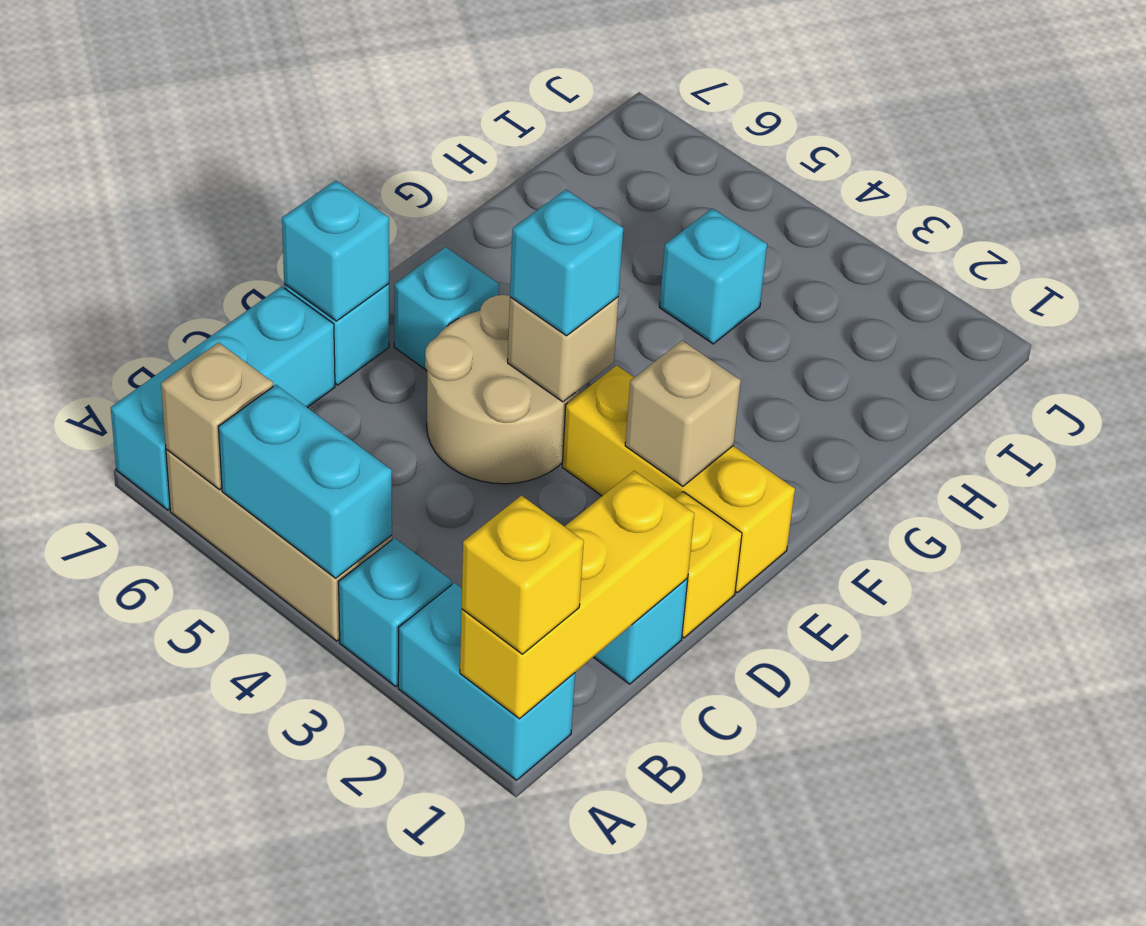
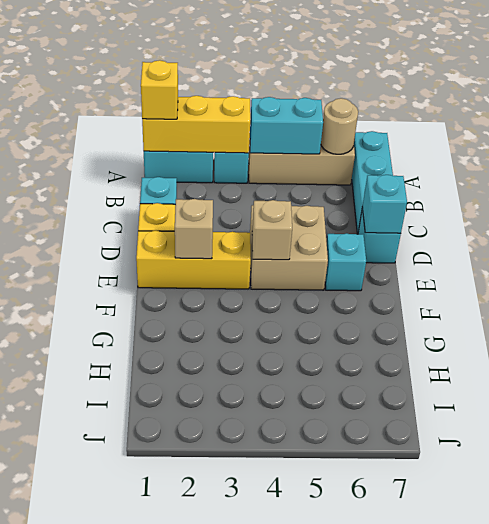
yellow 1x3 brick [460,471,694,719] -> yellow 1x3 brick turned to [142,96,250,153]
tan 1x1 brick [161,342,273,490] -> tan 1x1 round brick [321,98,358,154]
tan 2x2 round brick [425,295,581,484] -> tan 2x2 brick [250,205,328,290]
cyan 1x1 brick [510,189,623,336] -> none
cyan 1x1 brick [659,208,767,344] -> none

